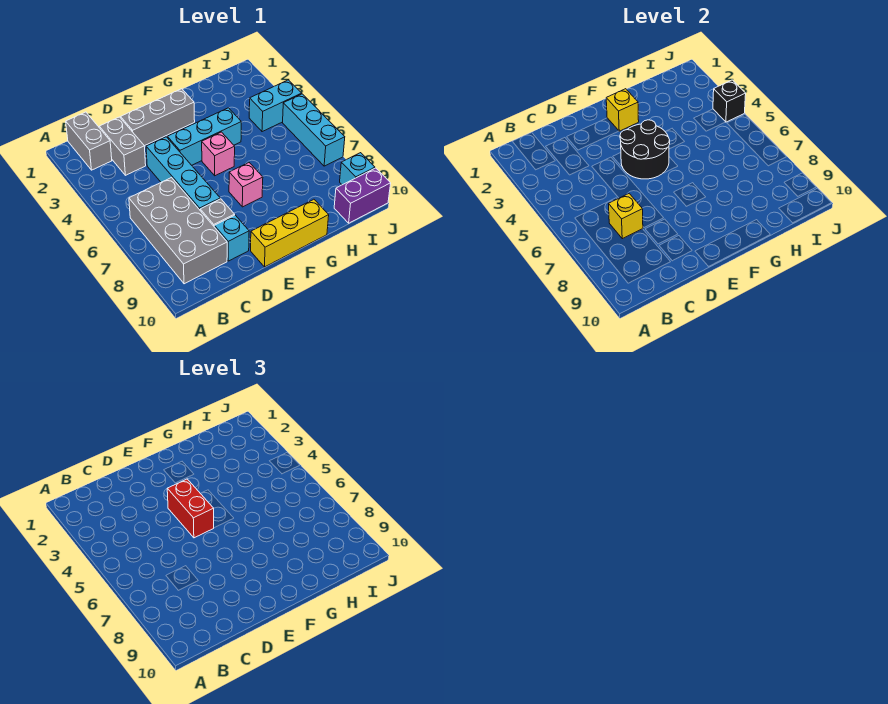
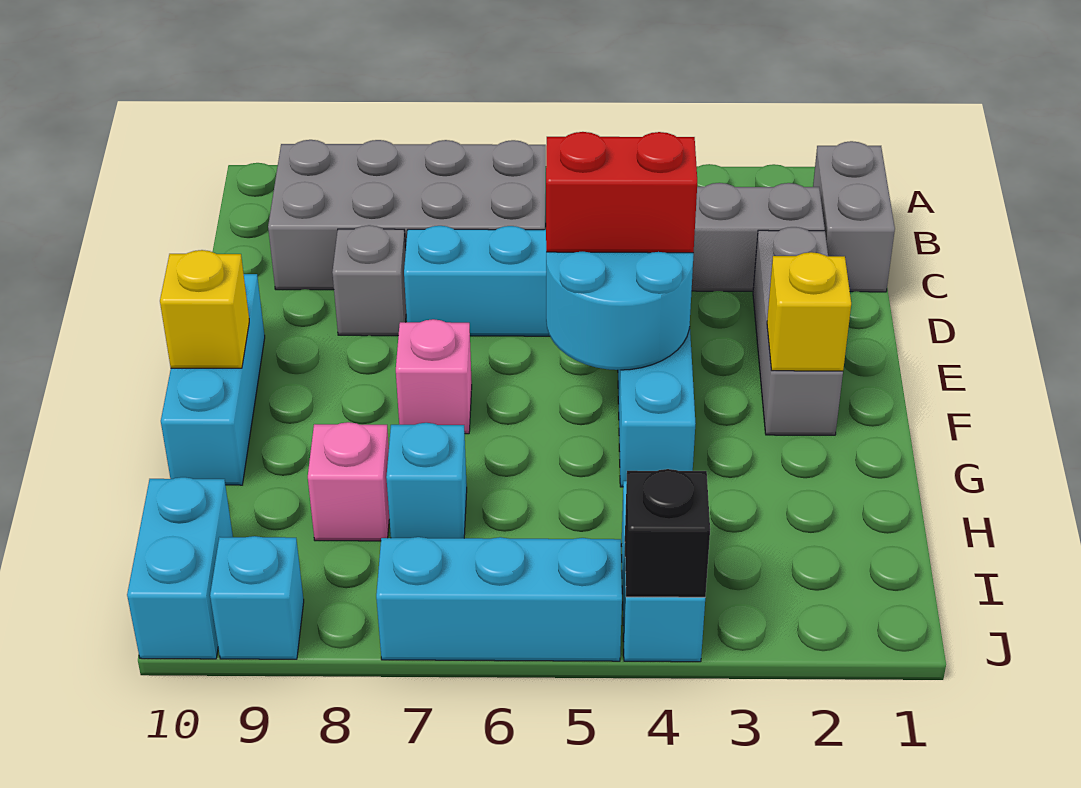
grey 1x2 brick [66,112,112,170] -> grey 1x2 brick turned to [813,141,895,292]
yellow 1x1 brick [609,194,643,239] -> yellow 1x1 brick moved to [160,250,249,368]
cyan 1x1 brick [214,215,249,261] -> cyan 1x1 brick moved to [386,423,467,538]
black 2x2 round brick [620,120,670,179] -> cyan 2x2 round brick [546,252,694,370]
yellow 1x3 brick [251,199,329,267] -> cyan 1x3 brick [161,274,265,485]
pink 1x1 brick [202,132,235,176] -> pink 1x1 brick moved to [308,422,389,541]
purple 1x2 brick [334,168,391,223] -> cyan 1x2 brick [127,477,233,659]

